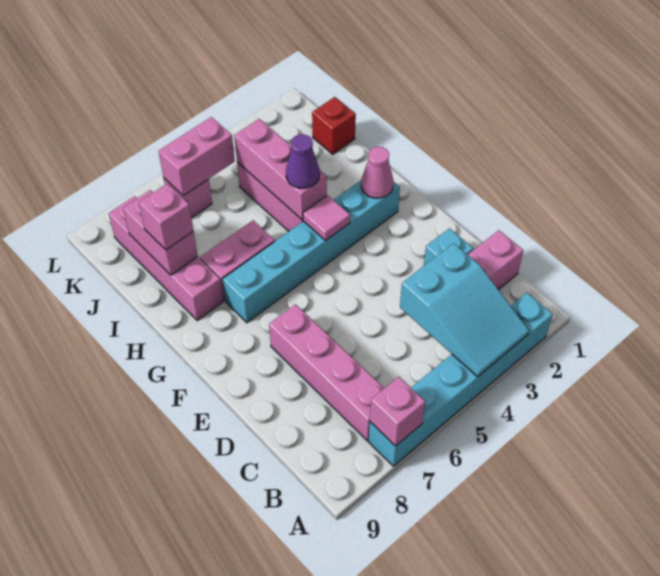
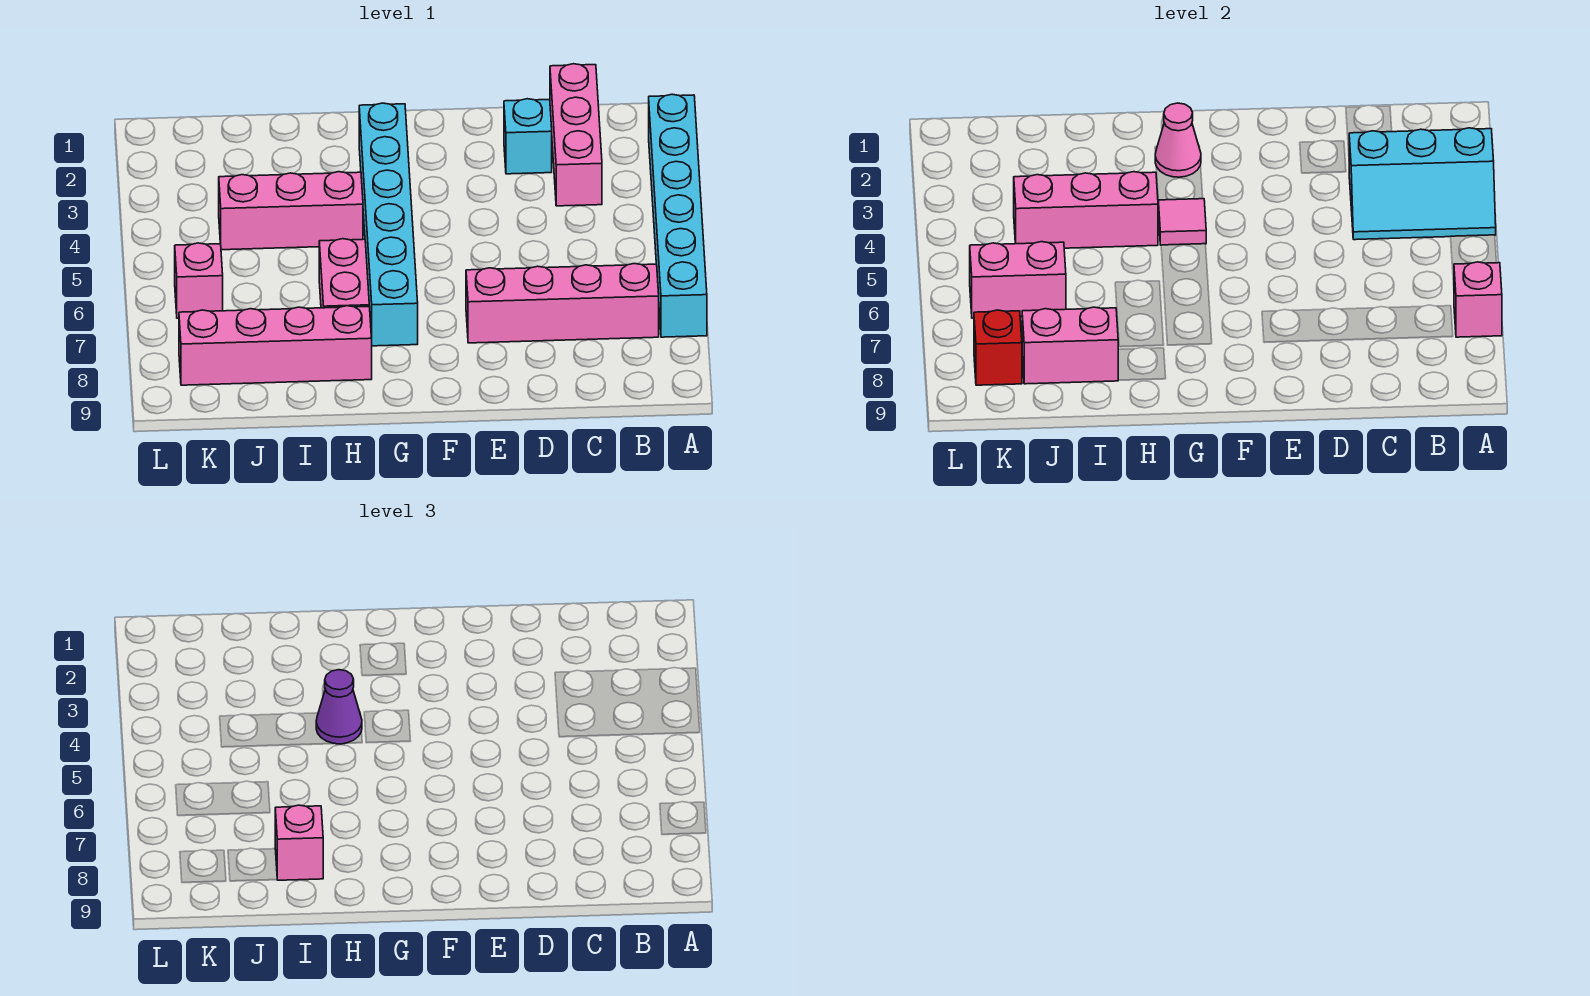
cyan 2x3 slope [400,243,529,377] -> cyan 2x3 slope turned to [1349,128,1496,240]
red 1x1 brick [312,97,356,154] -> red 1x1 brick moved to [974,310,1022,385]
pink 1x2 brick [159,117,235,196] -> pink 1x2 brick turned to [970,242,1066,318]

